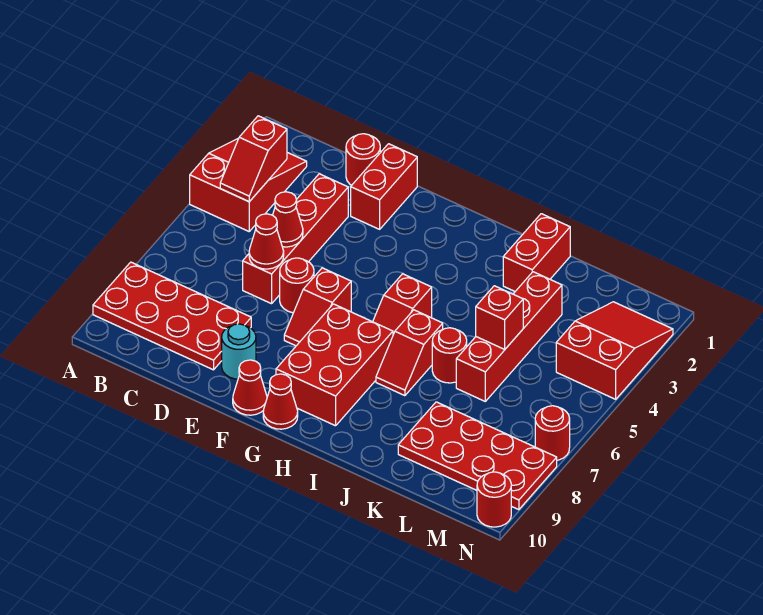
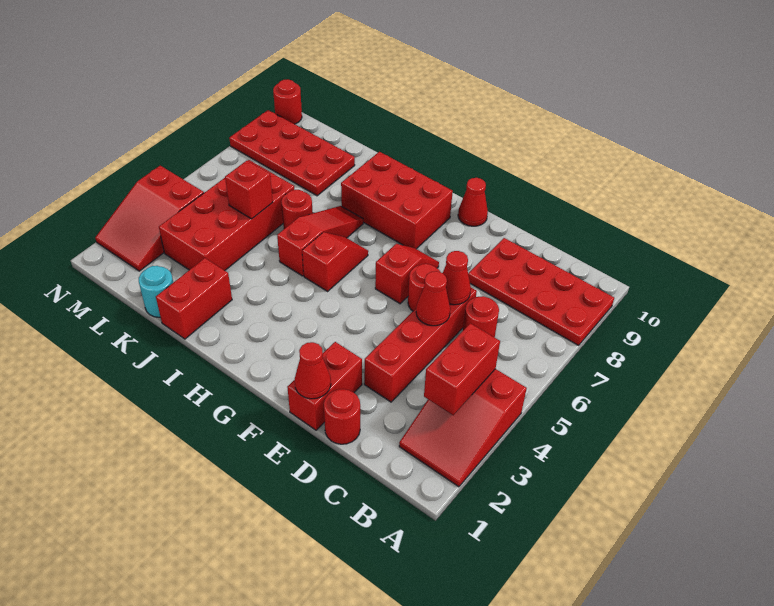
red 1x2 slope [220,116,287,202] -> red 1x2 brick [424,323,500,415]
cyan 1x1 round brick [222,324,256,379] -> cyan 1x1 round brick moved to [139,266,173,317]
red 2x3 brick [276,304,393,426] -> red 2x3 brick turned to [341,152,453,249]
red 1x1 cone [263,374,298,429] -> red 1x1 cone moved to [295,342,331,399]
red 1x2 slope [376,310,443,396] -> red 1x3 slope [277,206,363,276]
red 1x4 brick [456,272,562,401] -> red 2x4 brick [159,160,294,271]
red 1x1 round brick [535,406,570,460] -> red 1x1 round brick moved to [463,296,499,337]

